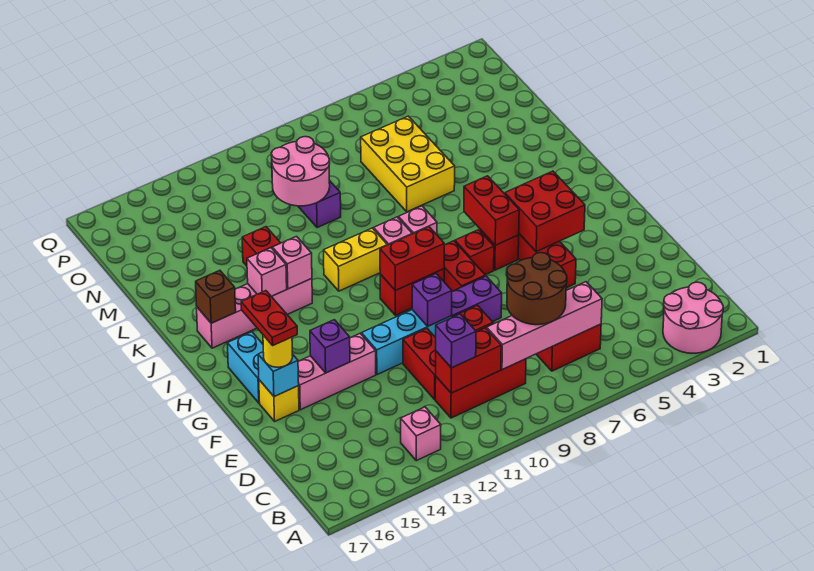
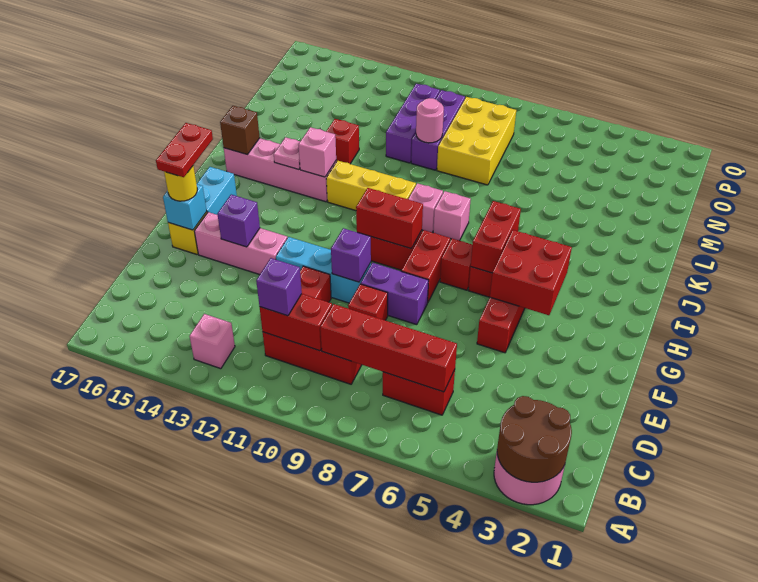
pink 1x4 brick [487,282,602,370] -> red 1x4 brick [320,304,457,392]
brown 2x2 round brick [507,253,567,325] -> brown 2x2 round brick moved to [497,396,572,482]
yellow 1x2 brick [324,228,387,291] -> yellow 1x3 brick [326,161,416,211]
pink 1x1 brick [247,248,287,296] -> pink 1x1 plate [274,137,300,170]
yellow 2x3 brick [361,116,455,212] -> yellow 2x3 brick moved to [437,97,516,185]
pink 2x2 round brick [271,137,330,206] -> pink 1x1 round brick [416,98,444,143]
none -> purple 1x3 brick [386,84,440,163]

